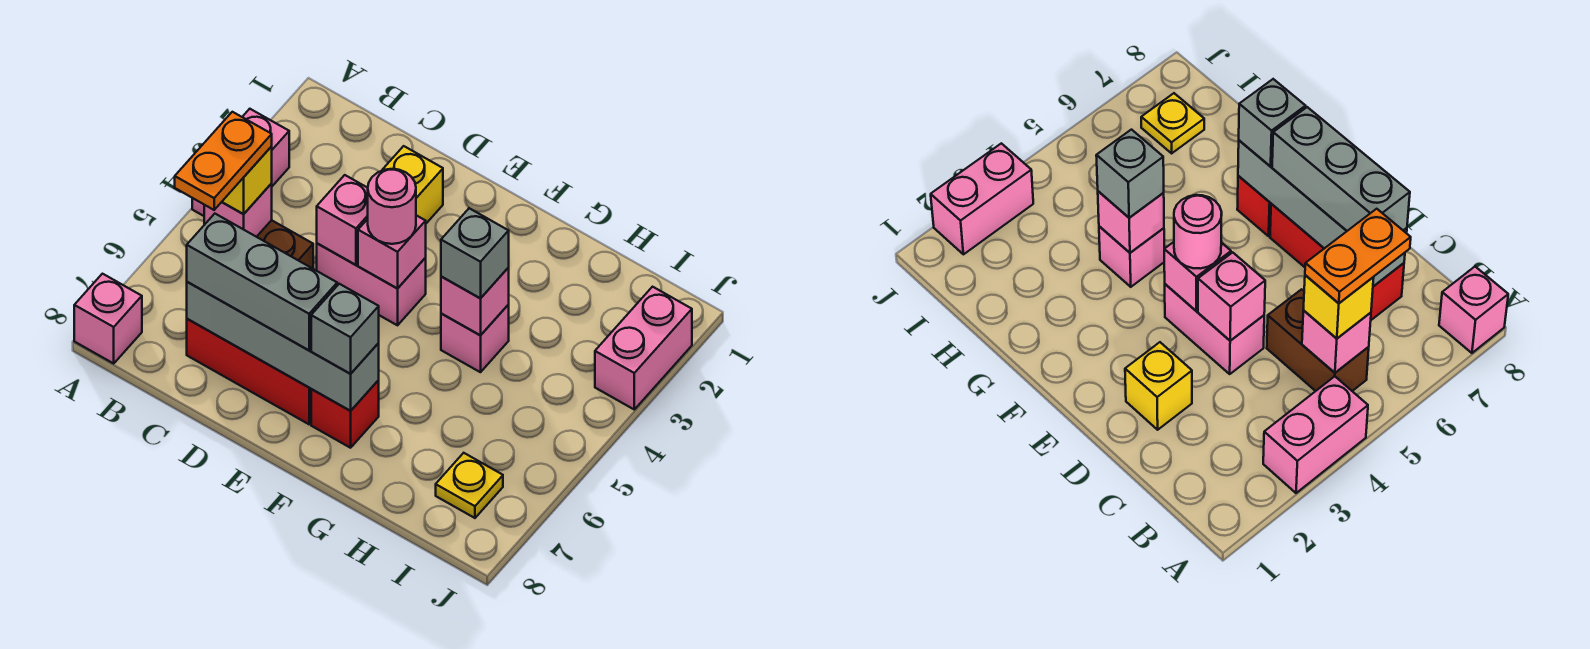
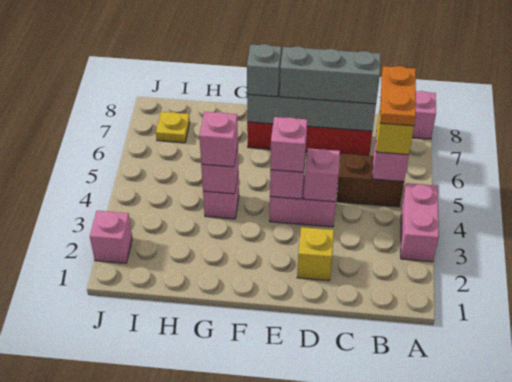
pink 1x1 round brick [368,169,416,244] -> pink 1x1 brick [270,117,307,172]
grey 1x1 brick [441,208,509,298] -> pink 1x1 brick [199,112,238,167]
pink 1x2 brick [595,287,692,409] -> pink 1x1 brick [90,211,132,263]

